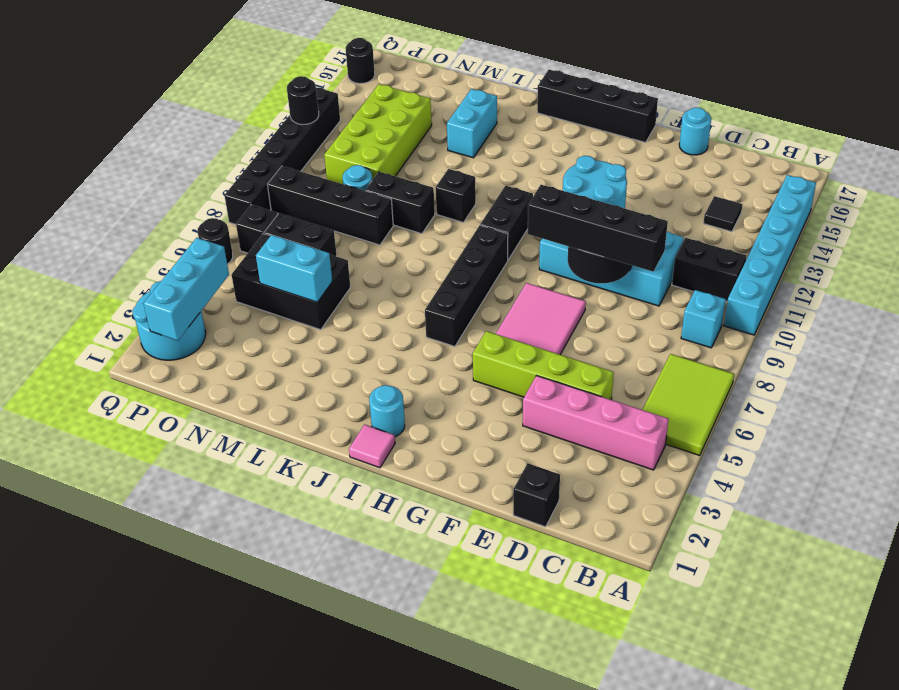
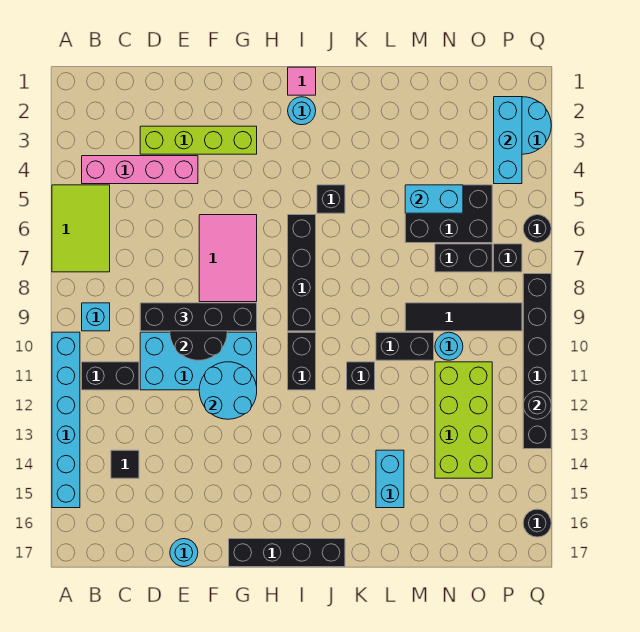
black 1x1 brick [513,463,560,527] -> black 1x1 brick moved to [317,185,345,213]
lime 1x4 brick [473,331,614,400] -> lime 1x4 brick moved to [140,126,257,154]
black 1x4 brick [267,166,393,245] -> black 1x4 tile [405,303,522,331]

